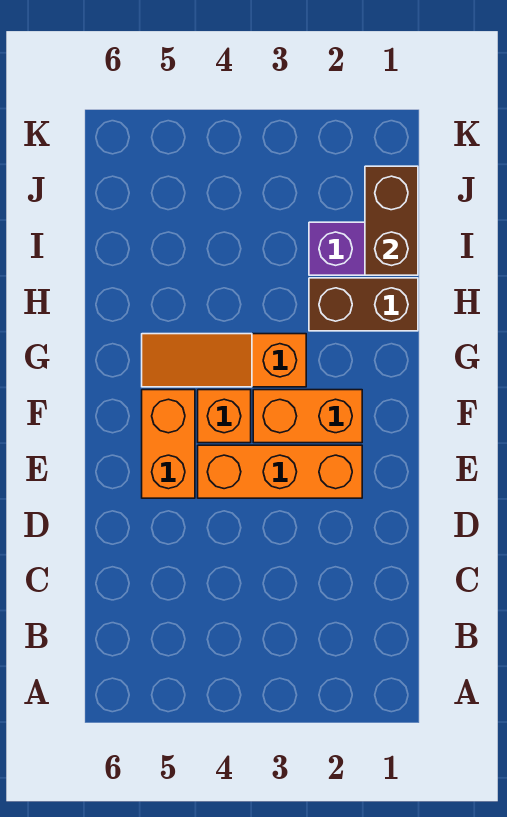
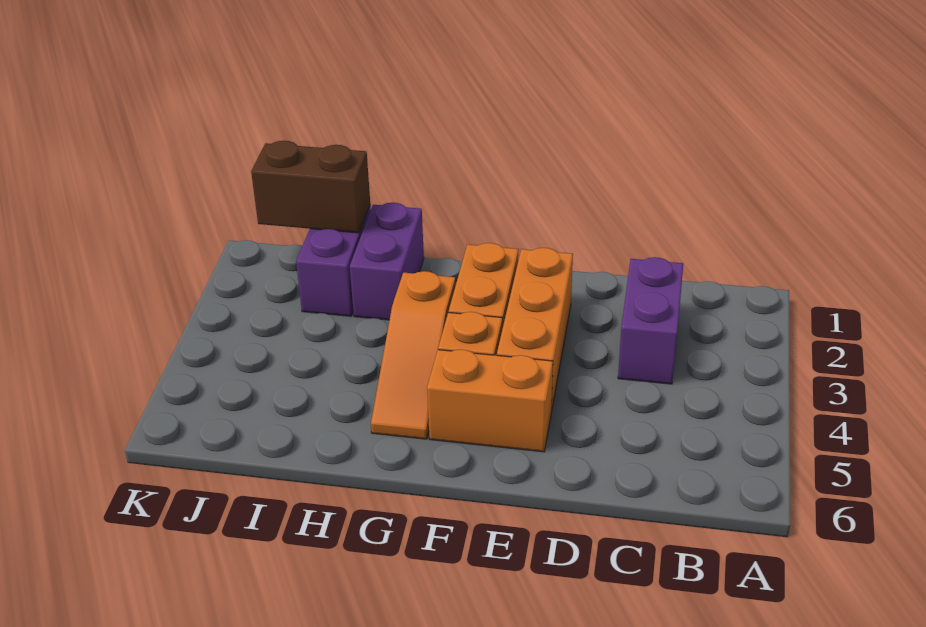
none -> purple 1x2 brick [618,257,683,384]
brown 1x2 brick [309,278,418,331] -> purple 1x2 brick [350,203,424,320]

